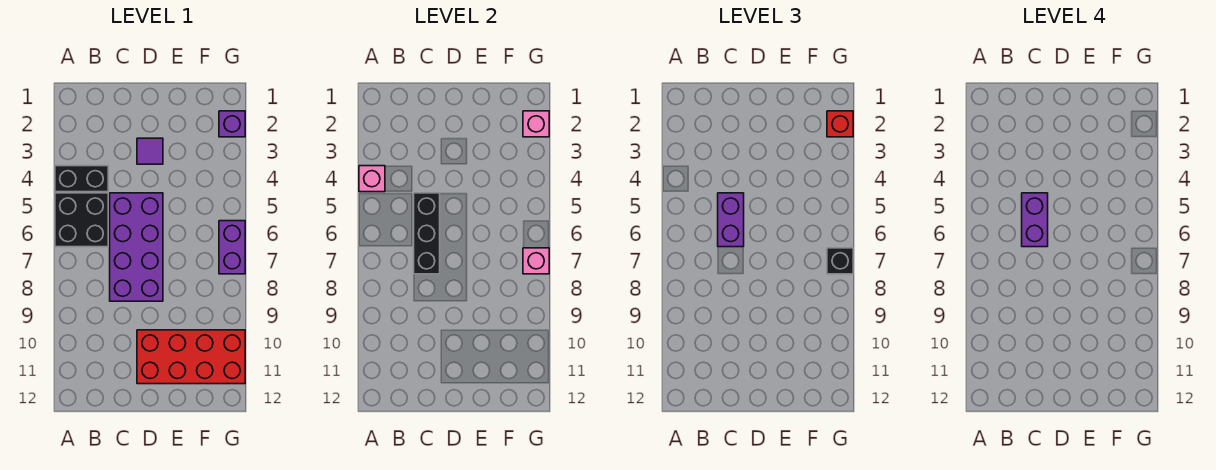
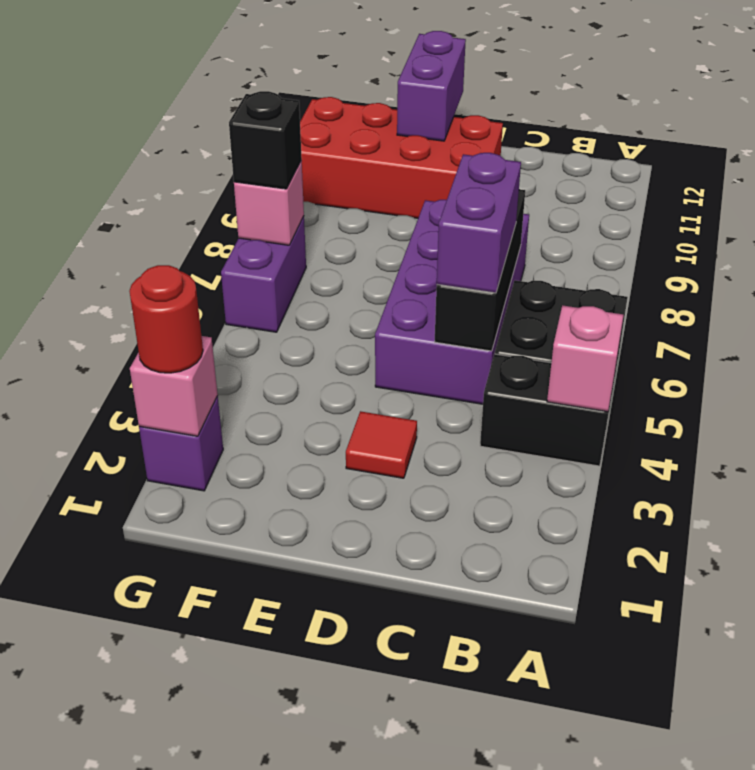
purple 1x2 brick [1022,193,1048,247] -> purple 1x2 brick moved to [397,31,466,141]
purple 1x1 tile [137,138,163,164] -> red 1x1 tile [346,411,417,478]
red 1x1 brick [827,111,853,137] -> red 1x1 round brick [129,265,203,373]

